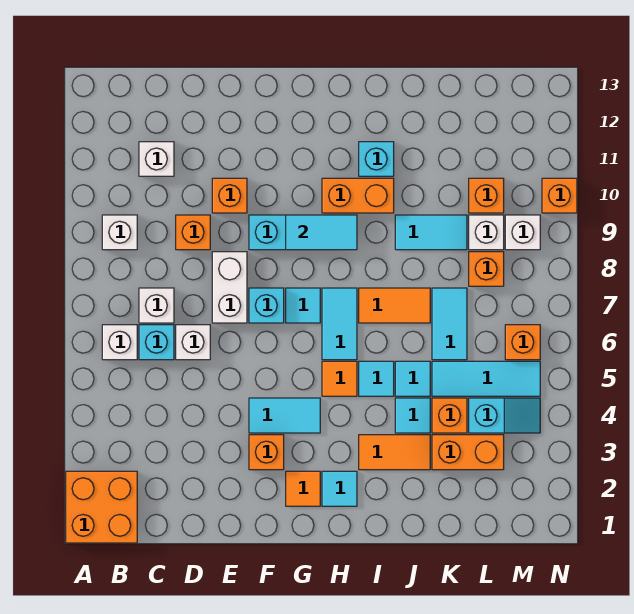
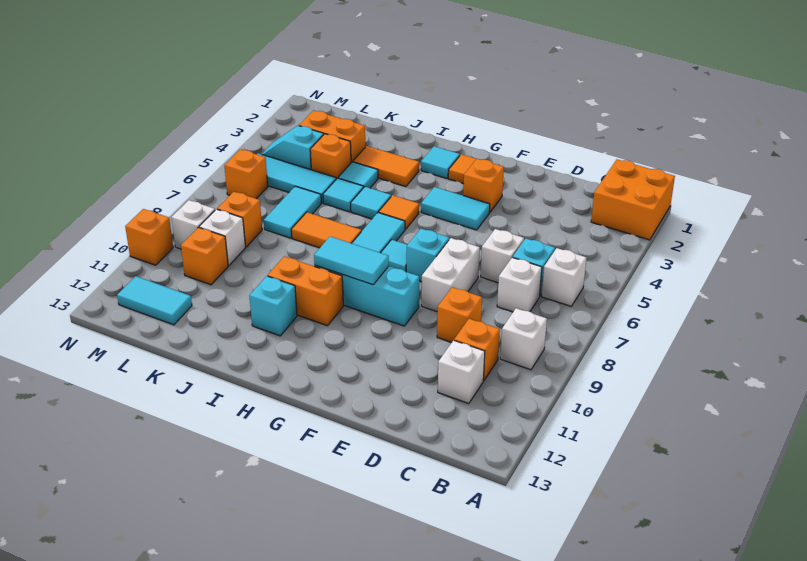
orange 1x1 brick [212,178,247,213] -> orange 1x1 brick moved to [454,319,500,381]
cyan 1x2 tile [395,215,467,250] -> cyan 1x2 tile moved to [117,276,192,325]

